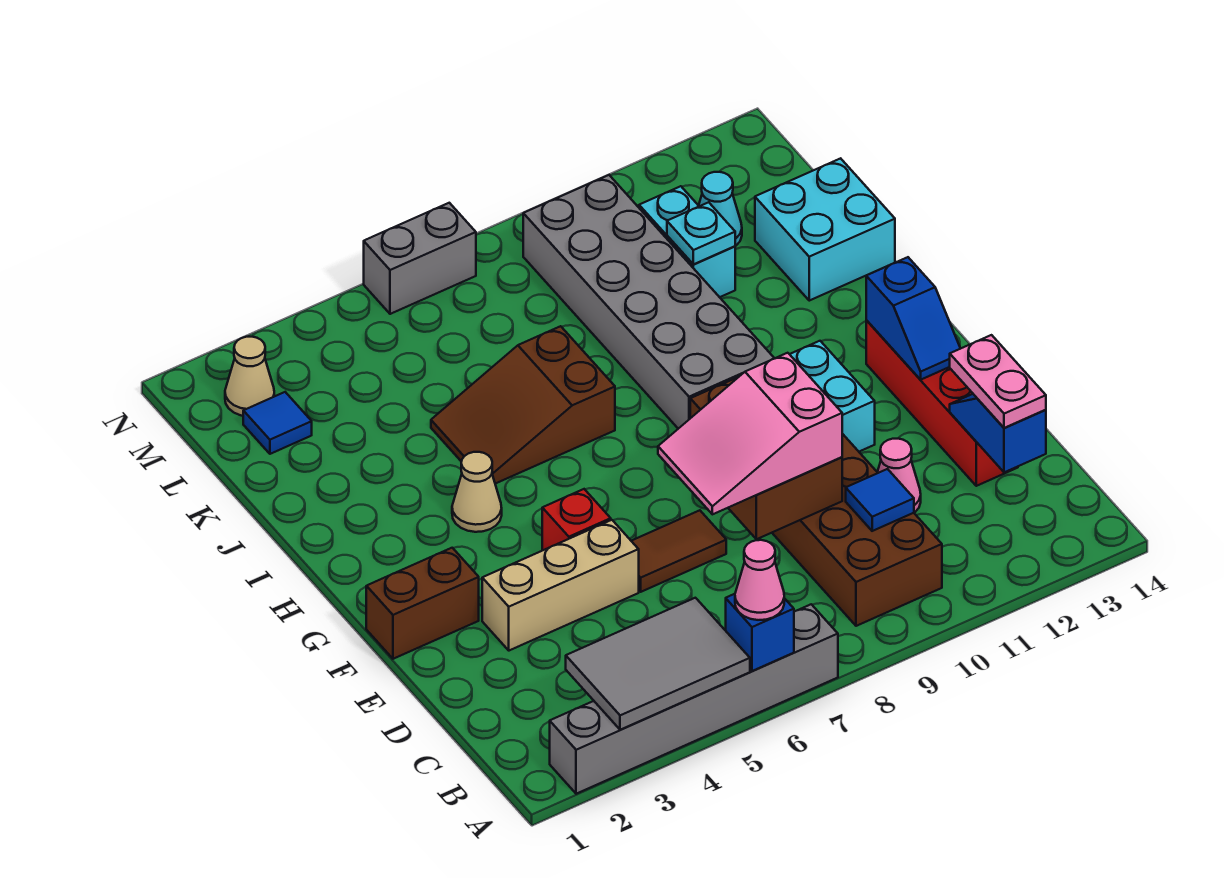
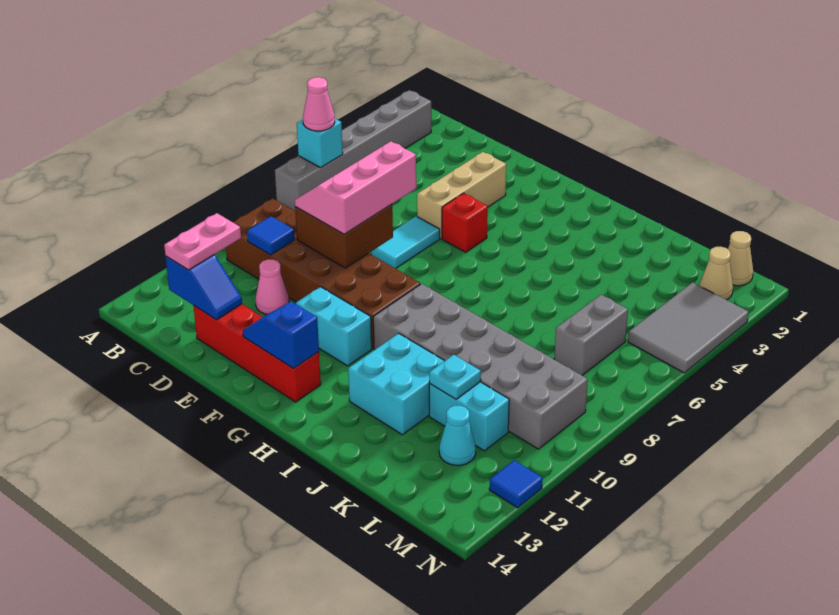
grey 2x3 tile [566,598,750,730] -> grey 2x3 tile moved to [628,282,749,373]
blue 1x1 brick [726,594,794,671] -> cyan 1x1 brick [297,119,343,168]
pink 1x2 plate [950,335,1046,428] -> pink 1x2 plate turned to [164,213,241,270]
pink 2x3 slope [658,353,842,514] -> pink 2x3 slope turned to [295,141,416,234]
brown 1x2 tile [632,510,726,592] -> cyan 1x2 tile [371,216,440,269]
brown 1x2 brick [366,548,479,659] -> none
tan 1x1 cone [452,452,502,532] -> tan 1x1 cone moved to [728,231,753,286]
brown 2x3 slope [431,326,615,484] -> none
cyan 2x2 brick [755,158,895,301] -> cyan 2x2 brick moved to [348,333,444,435]
blue 1x1 tile [243,392,312,454] -> blue 1x1 tile moved to [489,460,543,508]
grey 1x2 brick [364,203,476,314] -> grey 1x2 brick moved to [554,295,628,375]

